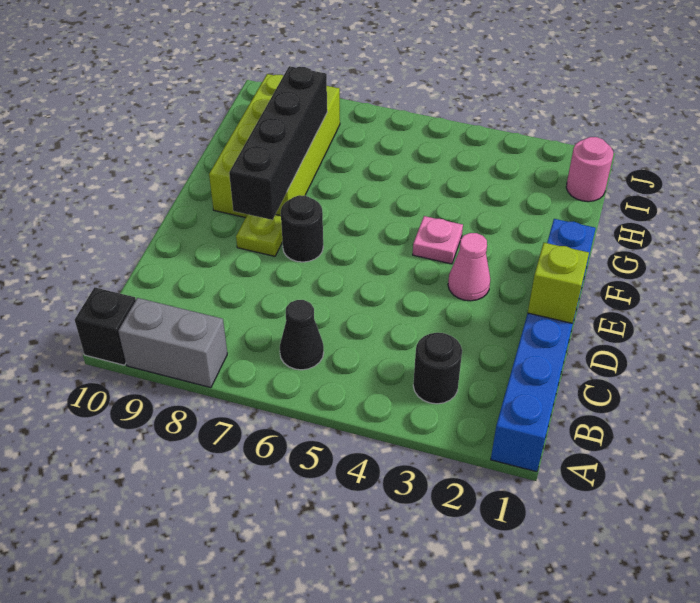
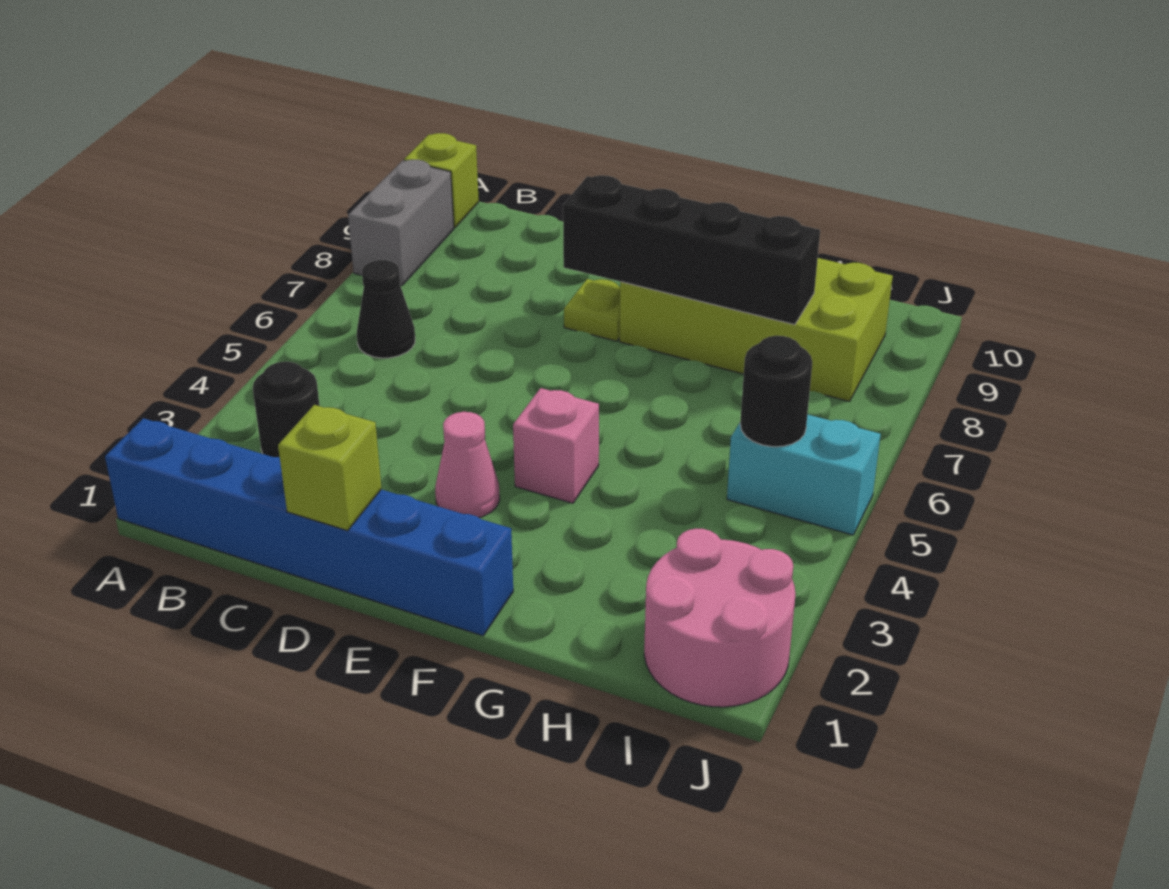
black 1x1 brick [75,287,136,365] -> lime 1x1 brick [404,133,479,228]
black 1x1 round brick [281,195,323,262] -> black 1x1 round brick moved to [740,336,812,447]
pink 1x1 plate [413,216,463,264] -> pink 1x1 brick [513,388,599,503]
pink 1x1 round brick [566,137,613,202] -> pink 2x2 round brick [644,529,796,707]
none -> cyan 1x2 brick [727,414,881,535]

